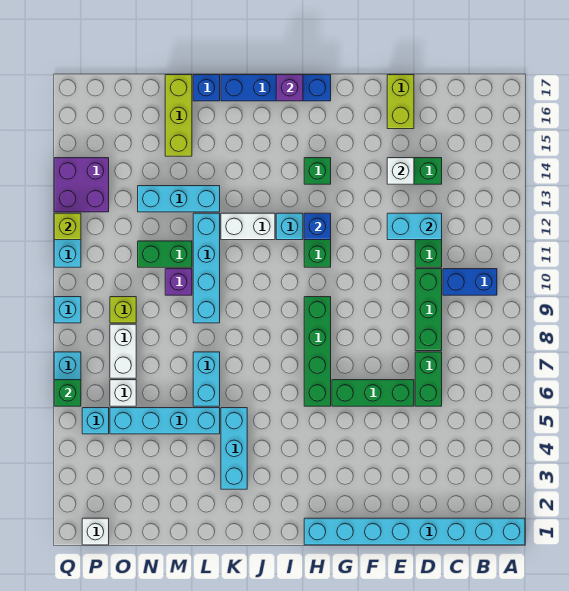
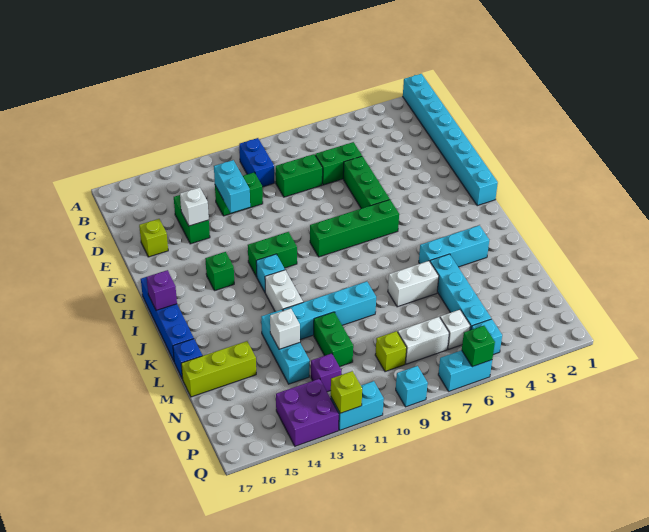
green 1x3 brick [415,269,442,351] -> green 1x2 brick [276,154,323,197]
lime 1x2 brick [387,75,414,129] -> lime 1x1 brick [139,219,168,257]
blue 1x1 brick [304,213,331,240] -> none
cyan 1x2 brick [193,352,220,406] -> white 1x2 brick [388,261,439,307]
purple 1x1 brick [165,269,192,295] -> purple 1x1 brick moved to [311,353,341,392]
white 1x1 brick [82,518,109,545] -> white 1x1 brick moved to [270,308,300,349]

